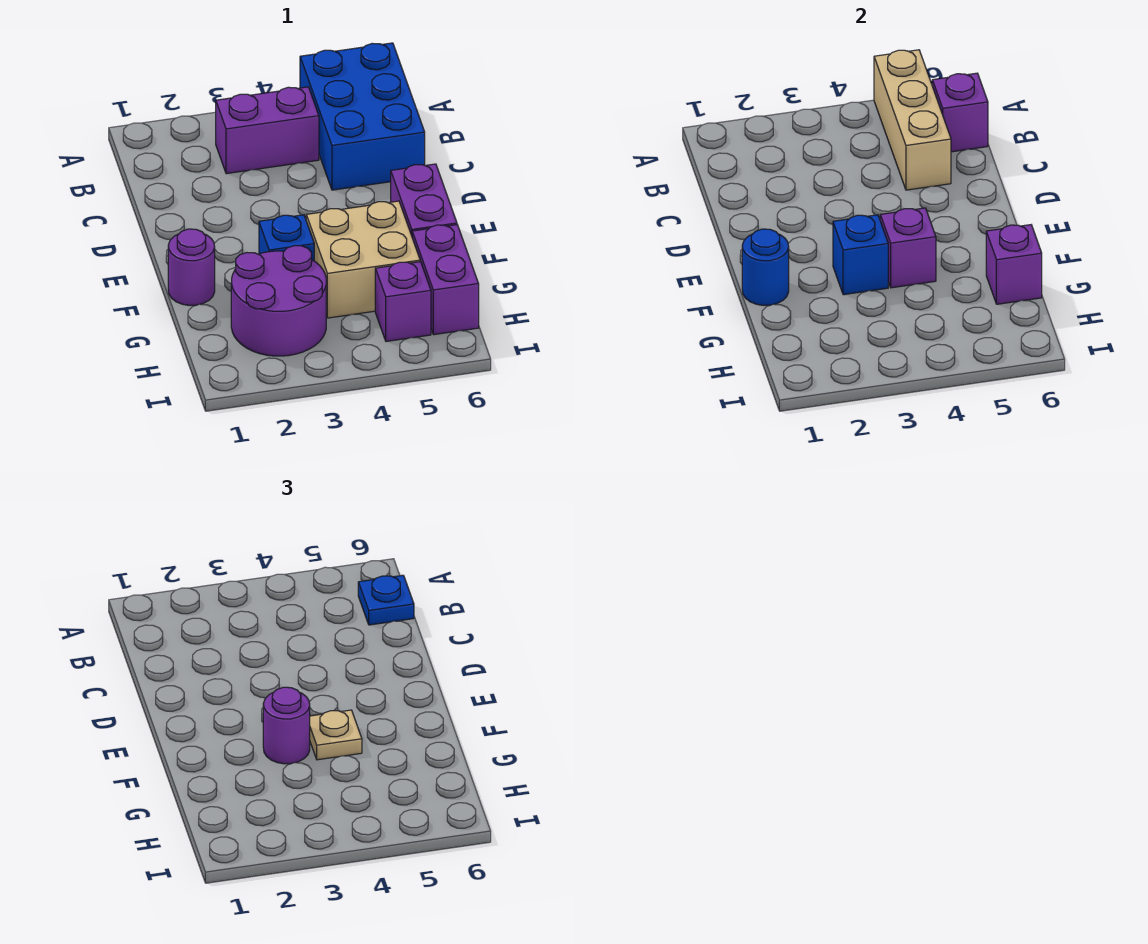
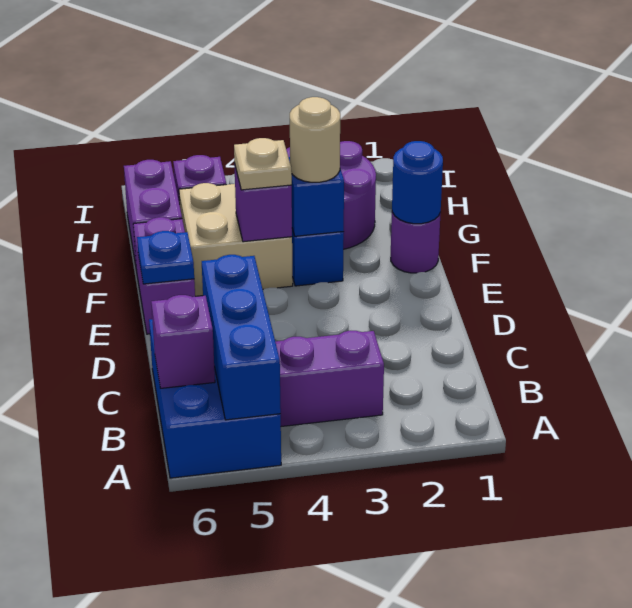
tan 1x3 brick [874,50,951,190] -> blue 1x3 brick [202,255,281,420]
blue 1x1 plate [358,575,414,625] -> blue 1x1 plate moved to [137,231,194,284]
purple 1x1 round brick [263,687,310,764] -> tan 1x1 round brick [290,97,340,182]
purple 1x1 brick [986,225,1042,304] -> none

